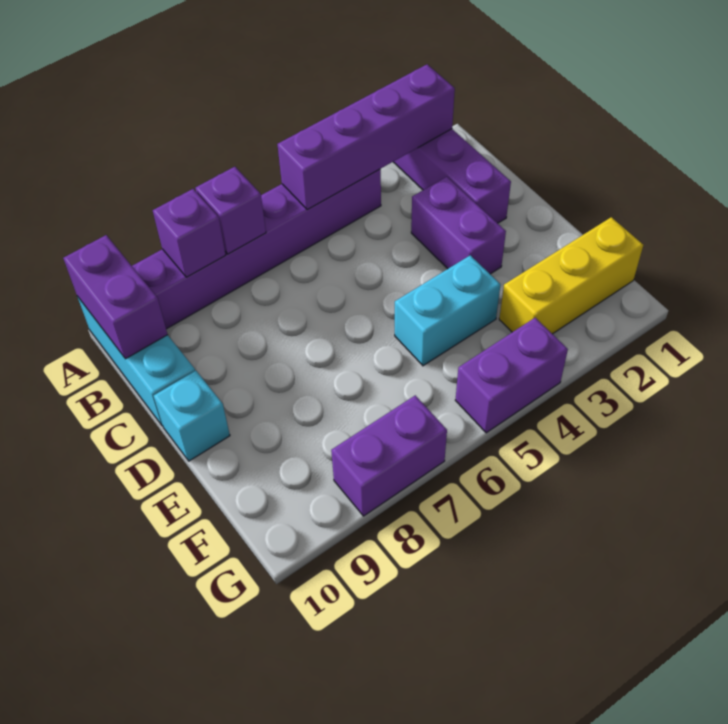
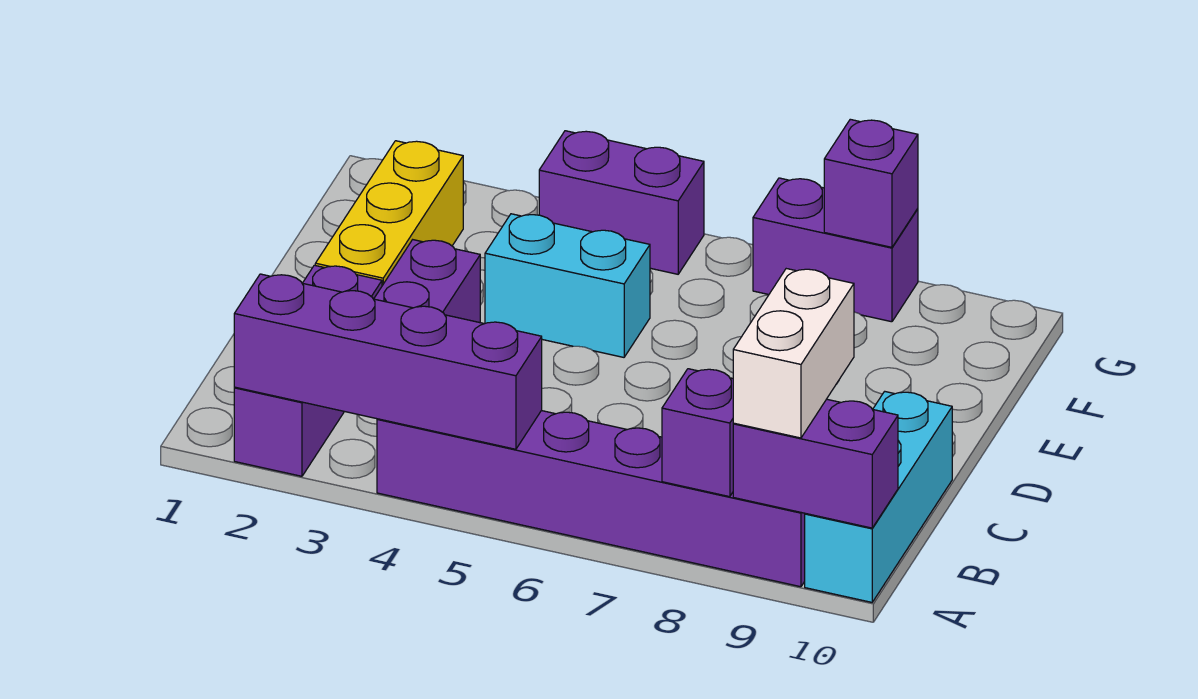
purple 1x1 brick [196,167,266,254] -> purple 1x1 brick moved to [824,119,918,247]
none -> white 1x2 brick [733,269,854,438]
purple 1x2 brick [64,235,168,359] -> purple 1x2 brick turned to [733,399,898,528]
cyan 1x1 brick [154,371,230,461] -> none
yellow 1x3 brick [499,217,643,334] -> yellow 1x3 brick turned to [315,141,463,286]

